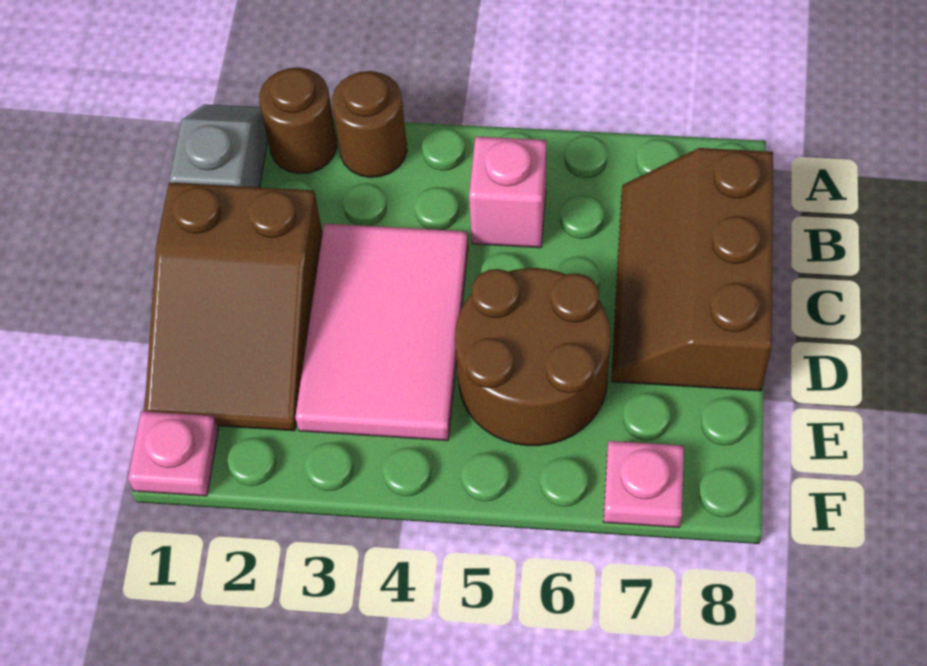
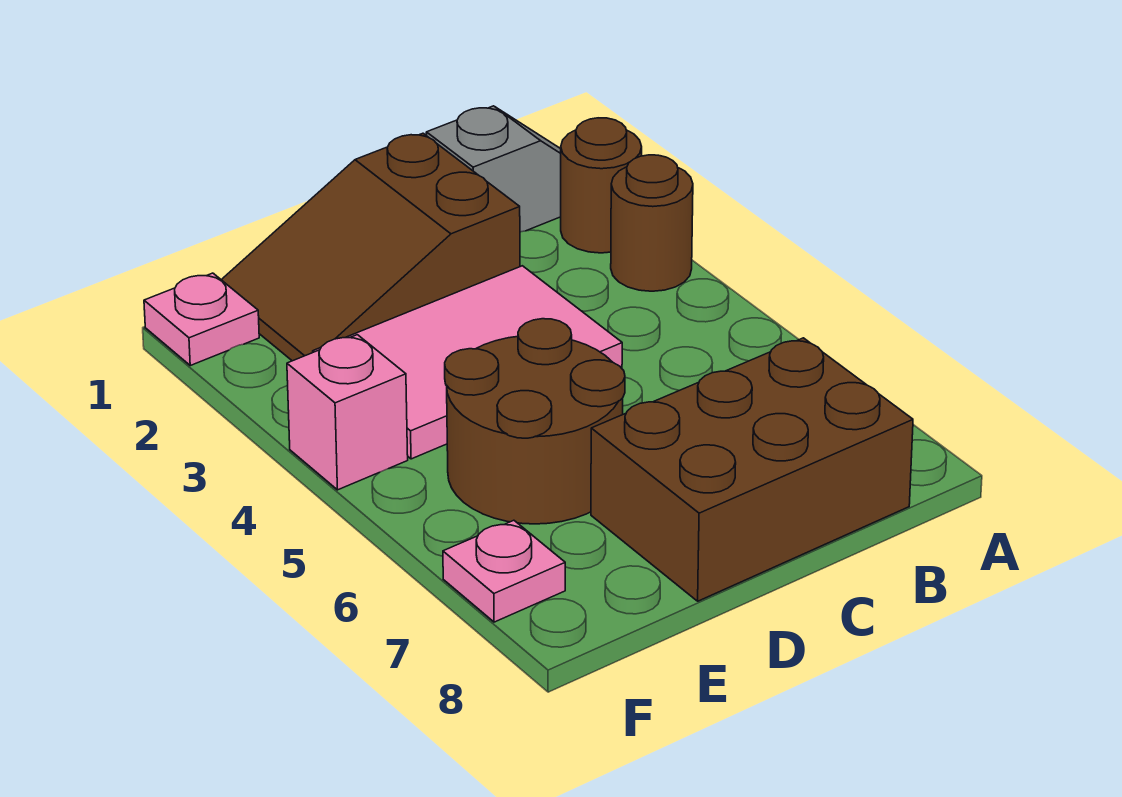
pink 1x1 brick [469,136,546,248] -> pink 1x1 brick moved to [287,335,408,490]
brown 2x3 slope [611,148,773,391] -> brown 2x3 brick [591,338,913,601]

